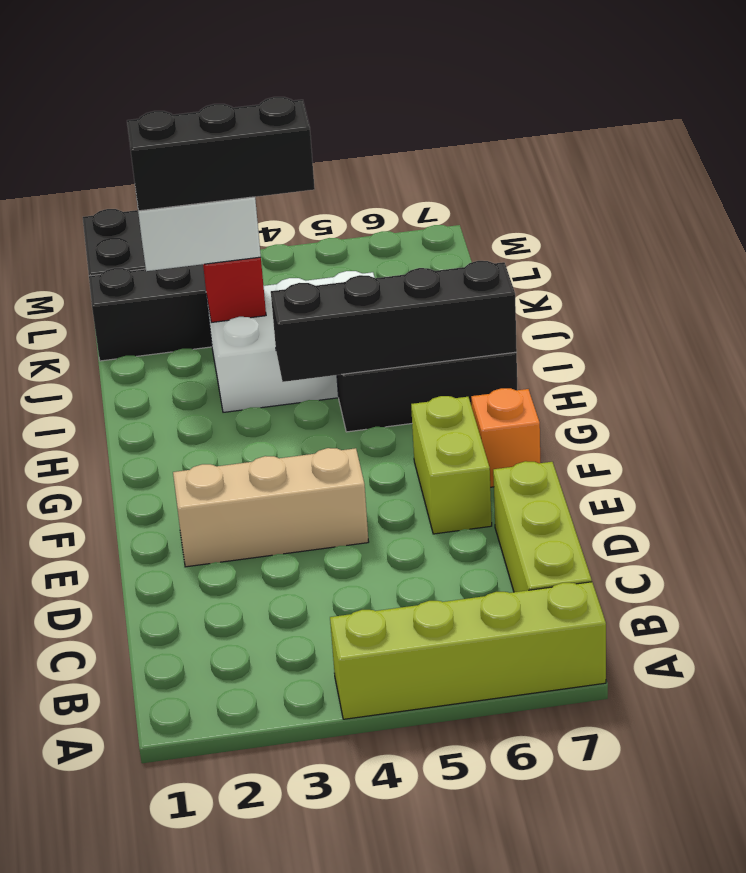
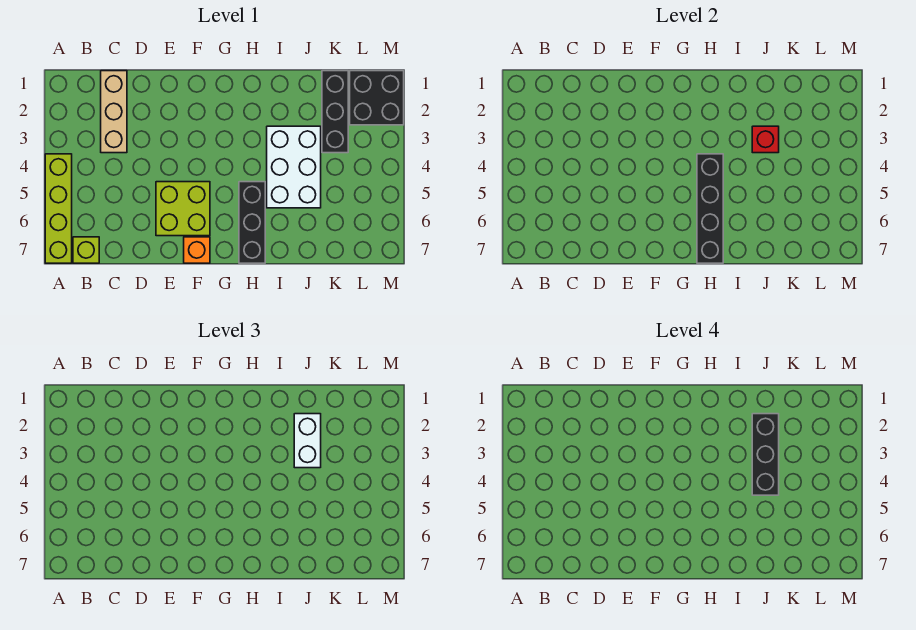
lime 1x3 brick [493,461,592,592] -> lime 1x1 brick [73,237,99,263]
tan 1x3 brick [173,448,369,567] -> tan 1x3 brick moved to [101,71,127,153]
lime 1x2 brick [411,396,492,534] -> lime 2x2 brick [156,182,210,236]

